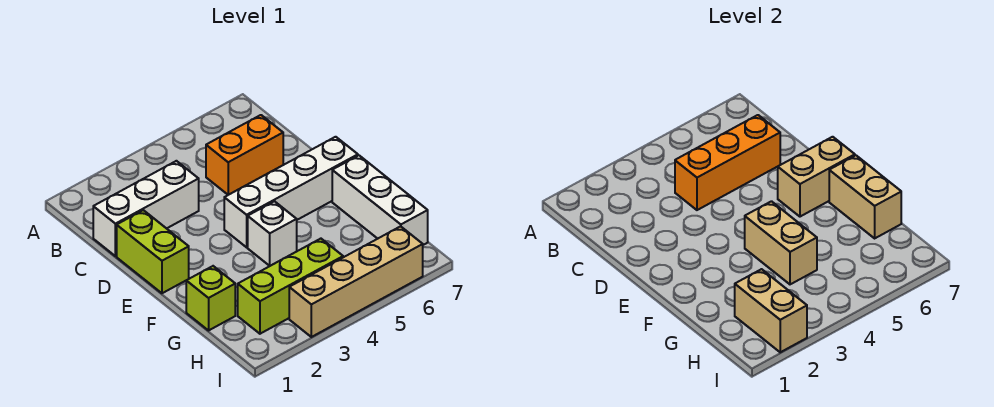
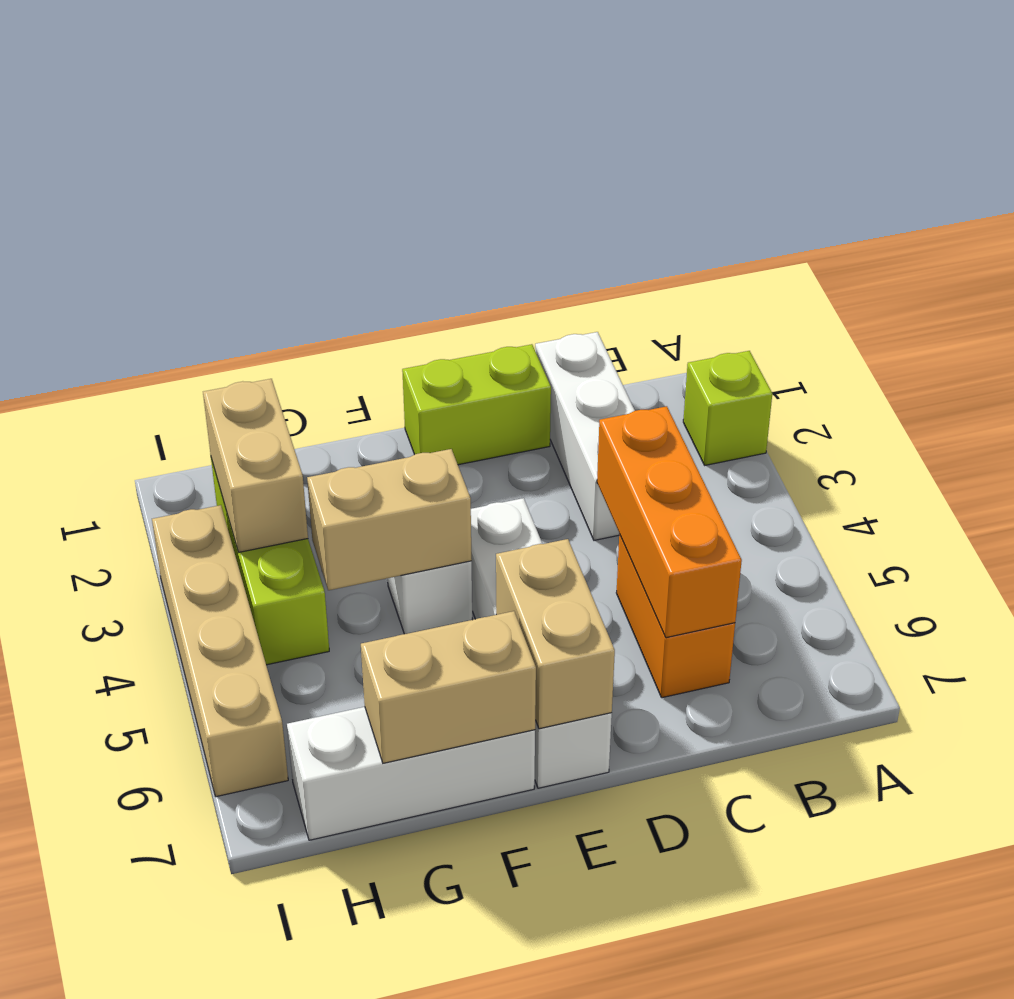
lime 1x1 brick [186,266,235,330] -> lime 1x1 brick moved to [683,351,772,465]
tan 1x2 brick [735,269,807,352] -> tan 1x2 brick turned to [203,379,308,552]

